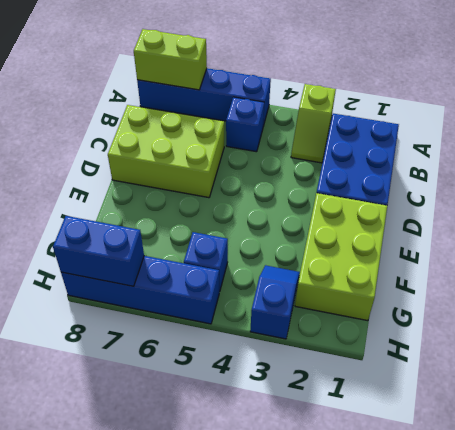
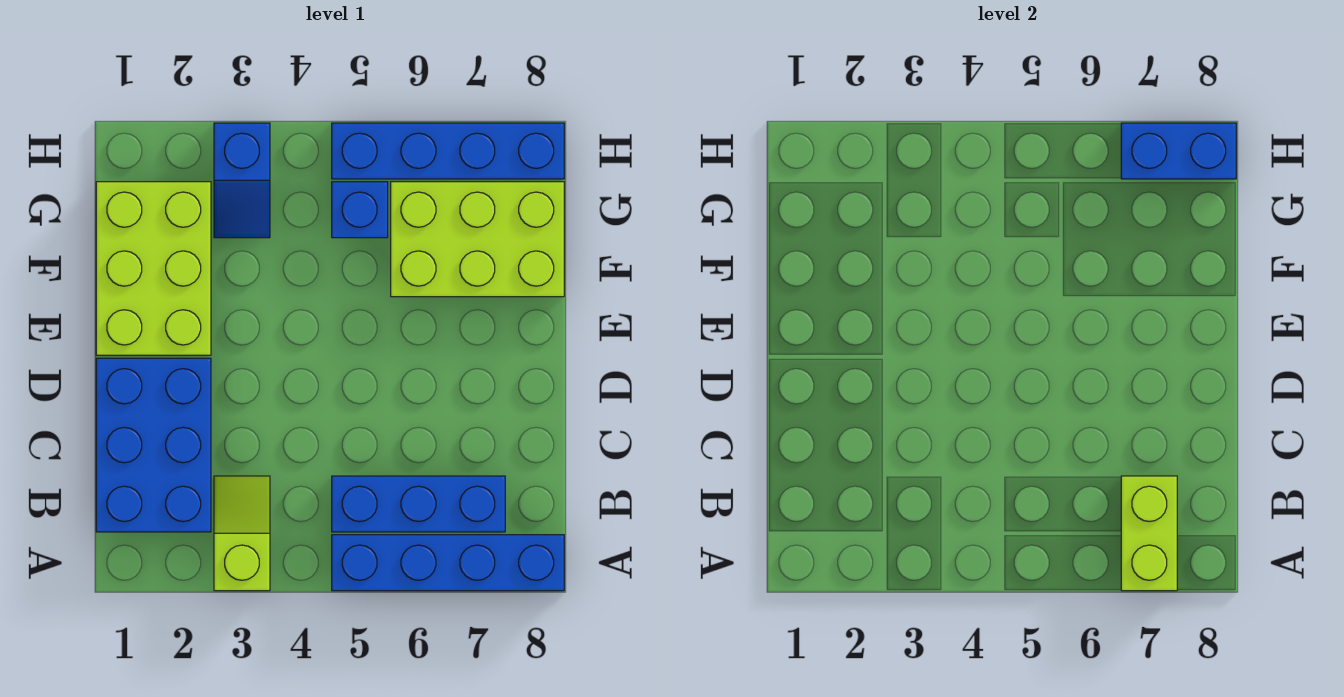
lime 1x2 brick [134,29,207,90] -> lime 1x2 brick turned to [1121,476,1177,591]
blue 1x1 brick [226,97,264,152] -> blue 1x3 brick [332,476,505,532]
lime 2x3 brick [108,105,224,198] -> lime 2x3 brick moved to [391,182,564,297]

